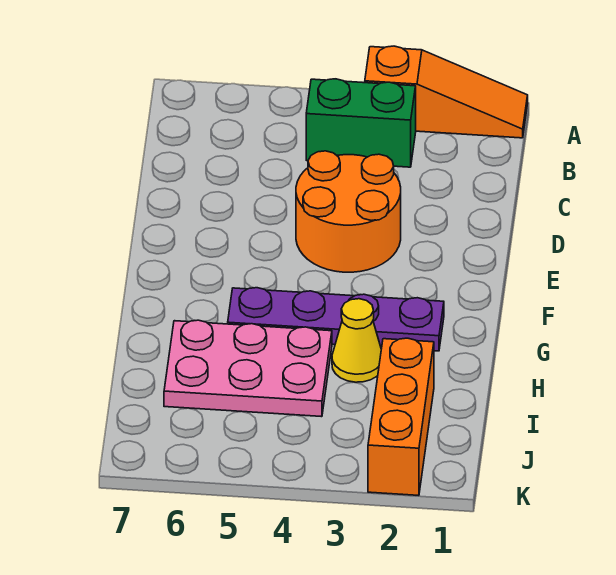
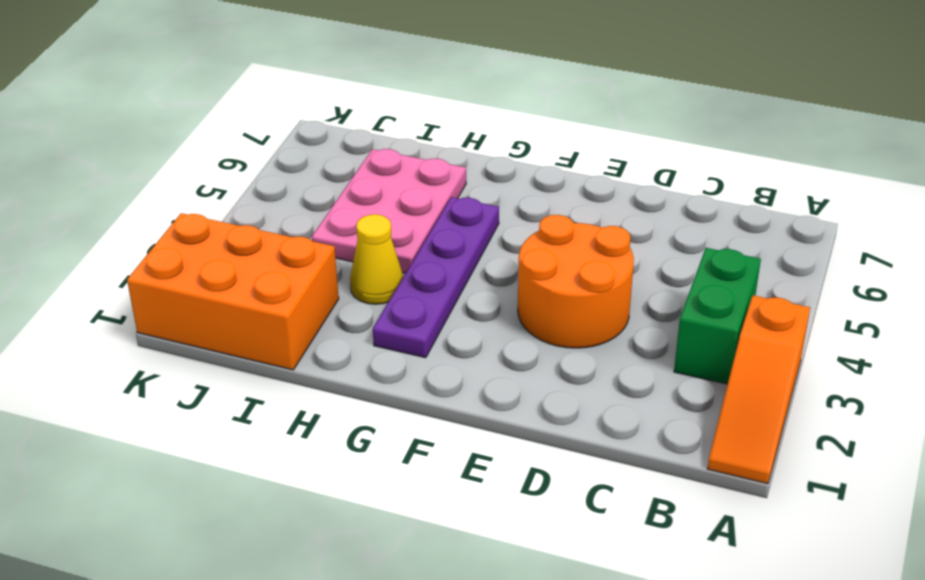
orange 1x3 brick [368,338,434,495] -> orange 2x3 brick [127,213,339,370]

